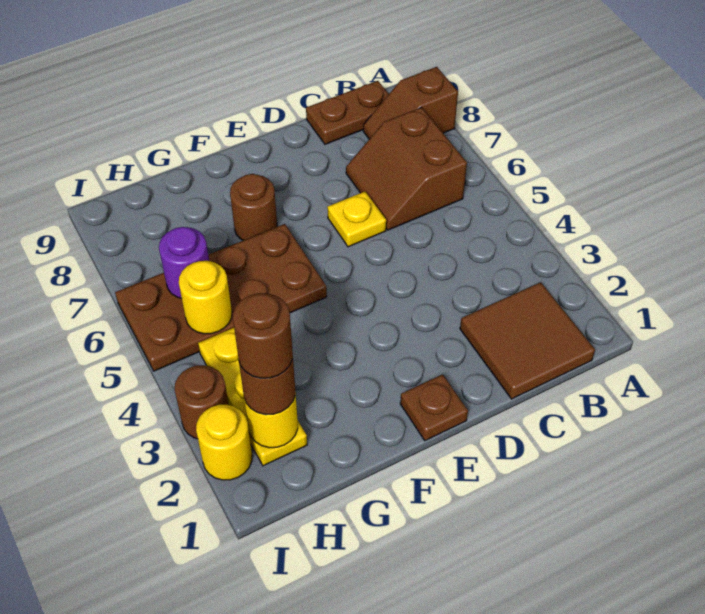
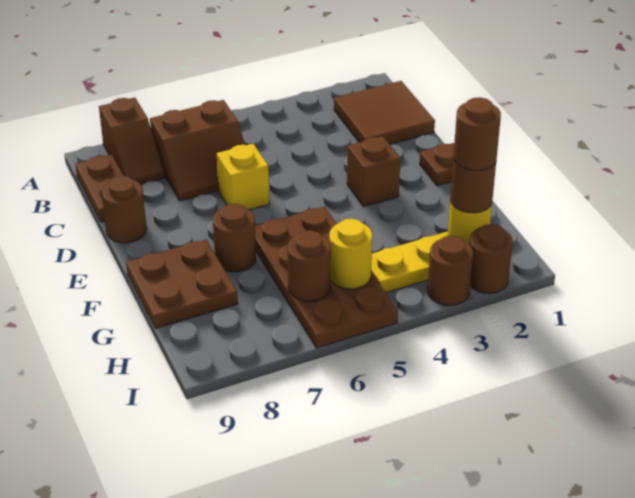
yellow 1x1 plate [327,192,386,247] -> yellow 1x1 brick [217,144,269,210]
none -> brown 1x1 round brick [102,176,147,243]
none -> brown 1x1 brick [347,136,400,207]
none -> brown 2x2 plate [126,240,238,328]
purple 1x1 round brick [159,227,209,298] -> brown 1x1 round brick [288,230,331,301]
yellow 1x1 round brick [196,405,252,480] -> brown 1x1 round brick [469,224,513,293]

